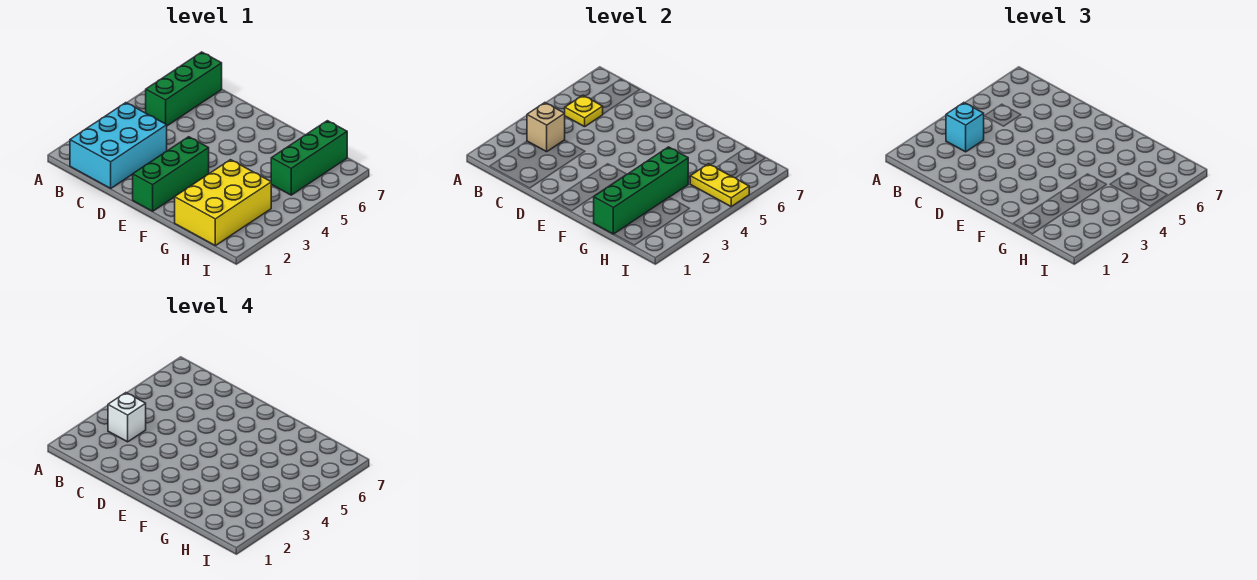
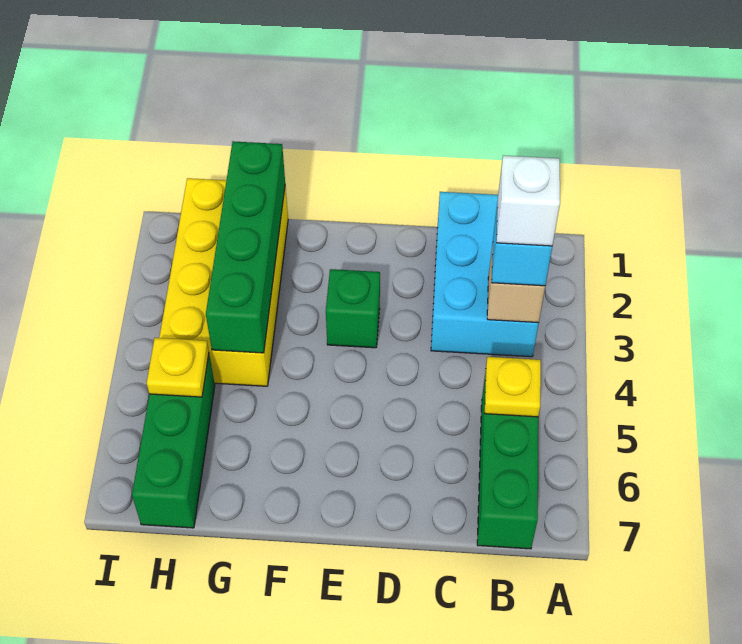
green 1x3 brick [133,137,209,211] -> green 1x1 brick [326,269,380,348]
yellow 2x3 brick [175,160,271,246] -> yellow 2x4 brick [159,178,288,386]
yellow 1x2 plate [690,164,749,206] -> yellow 1x1 plate [147,338,209,397]

